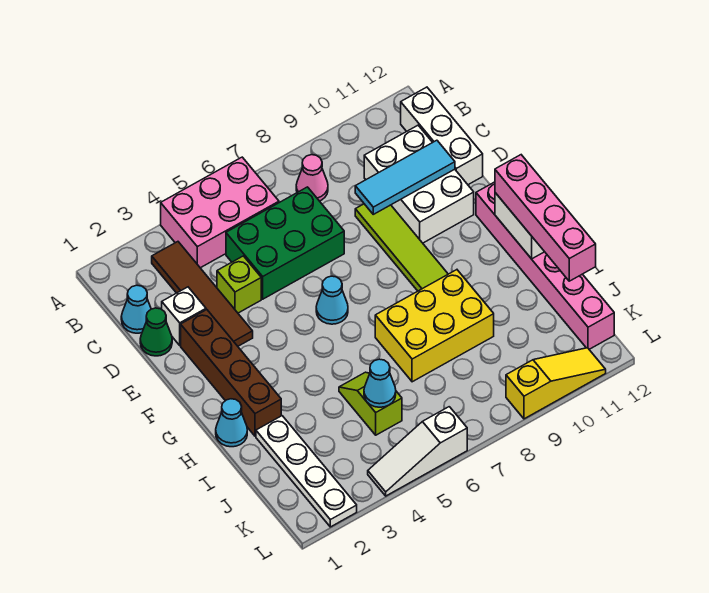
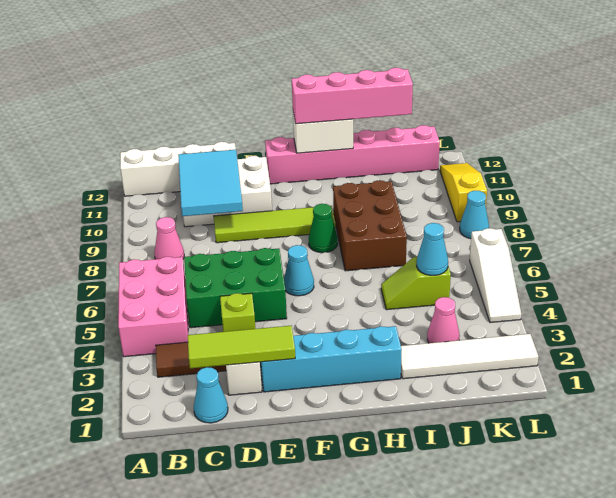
white 1x3 brick [401,87,483,185] -> white 1x4 brick [120,142,236,196]
none -> lime 1x3 tile [188,326,295,368]
green 2x3 brick [226,187,344,299] -> green 2x3 brick turned to [184,248,287,328]
green 1x1 cone [140,308,172,356] -> green 1x1 cone moved to [309,204,338,253]
cyan 1x3 tile [355,140,455,214] -> cyan 2x3 tile [178,150,243,216]
brown 1x4 brick [181,310,281,436] -> cyan 1x4 brick [261,326,402,392]
cyan 1x1 cone [216,399,247,447] -> cyan 1x1 cone moved to [460,191,489,239]
yellow 2x3 brick [375,270,494,382] -> brown 2x3 brick [333,180,407,271]
white 1x4 plate [256,416,357,527] -> white 1x4 tile [401,334,538,379]
none -> pink 1x1 cone [427,297,460,343]

